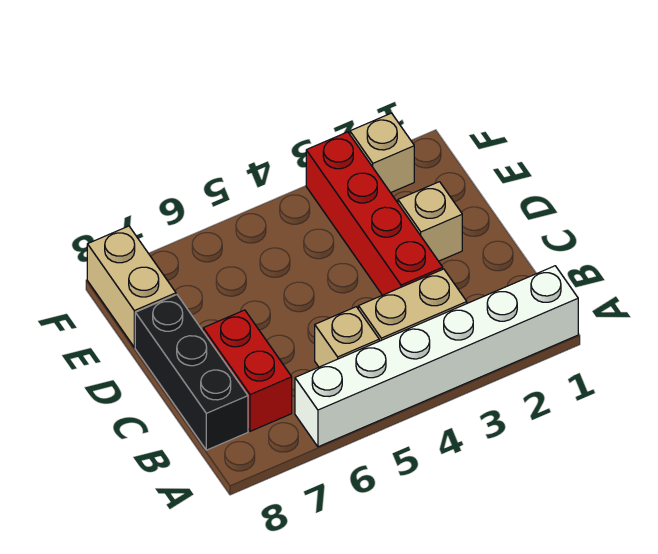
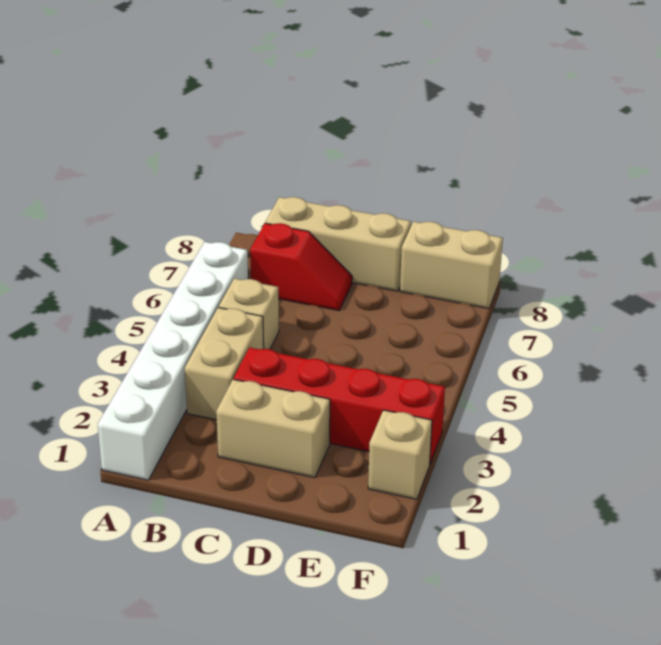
red 1x2 brick [203,310,292,431] -> red 1x2 slope [250,223,352,310]
black 1x3 brick [135,295,248,450] -> tan 1x3 brick [265,197,411,291]
tan 1x1 brick [398,182,462,261] -> tan 1x2 brick [216,379,330,478]

